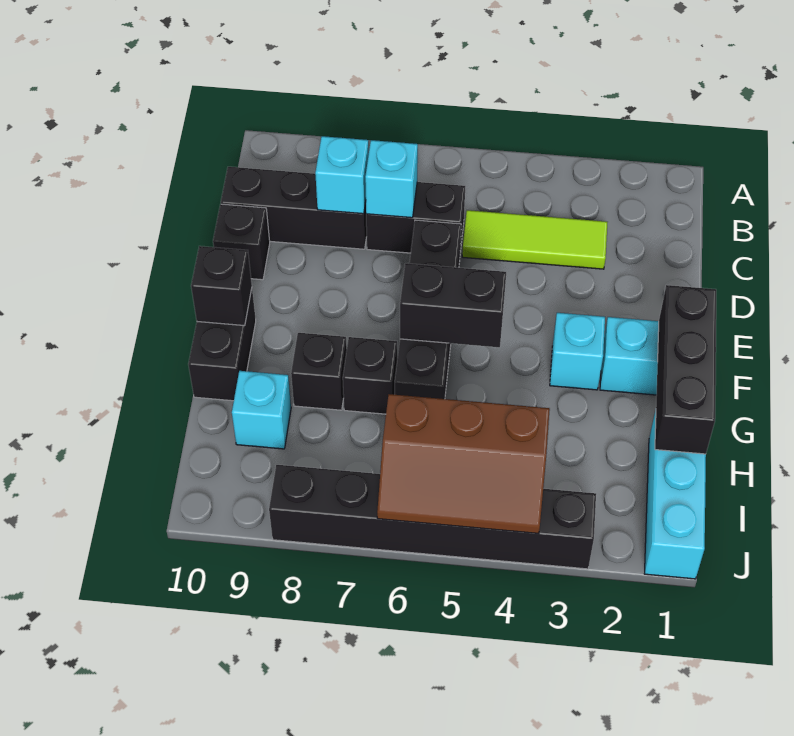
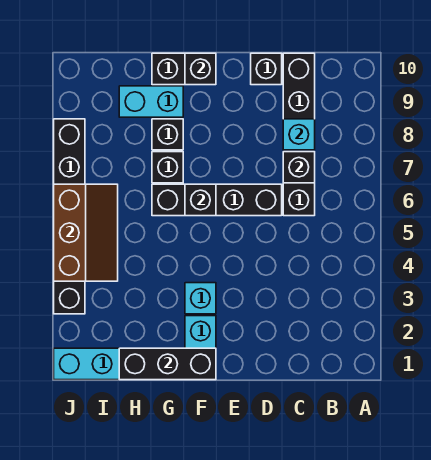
lime 1x3 tile [462,210,607,269] -> none
cyan 1x1 brick [365,140,418,218] -> black 1x1 brick [283,152,315,183]
black 1x2 brick [400,263,506,347] -> black 1x1 brick [185,184,216,216]
cyan 1x1 brick [232,371,291,449] -> cyan 1x2 brick [119,86,183,117]
brown 2x3 slope [377,394,550,534] -> brown 2x3 slope turned to [54,184,118,281]

